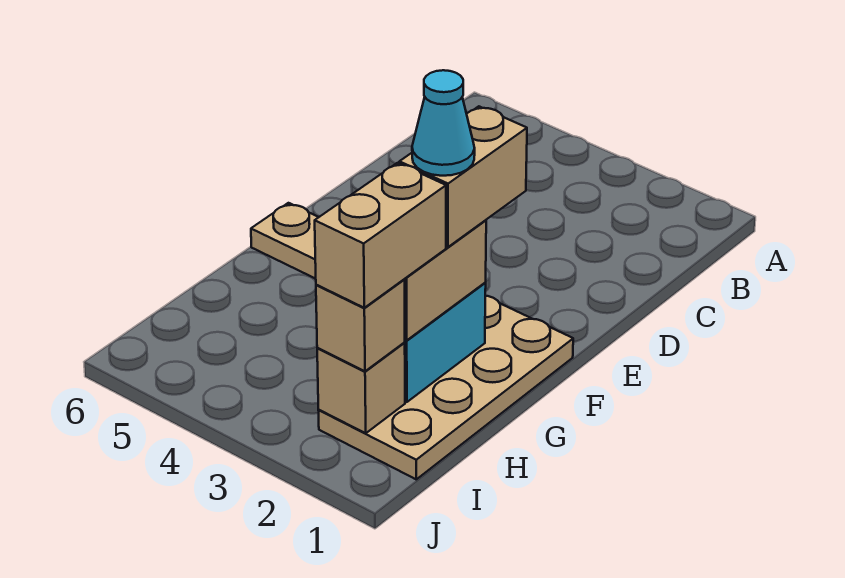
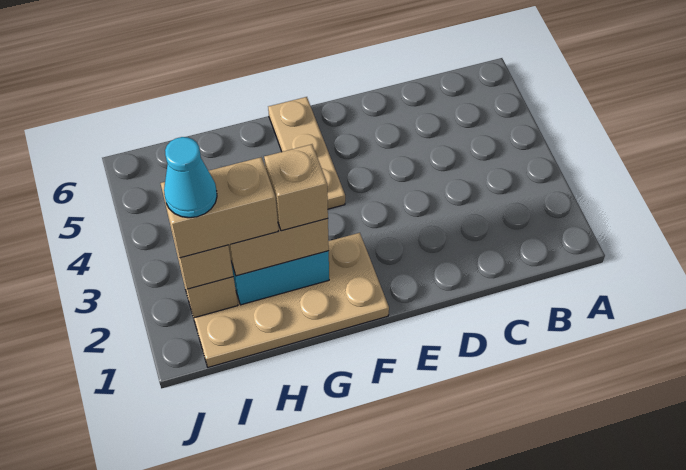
tan 1x2 brick [399,106,527,247] -> tan 1x1 brick [264,144,328,231]
cyan 1x1 cone [412,70,475,176] -> cyan 1x1 cone moved to [164,137,217,218]

